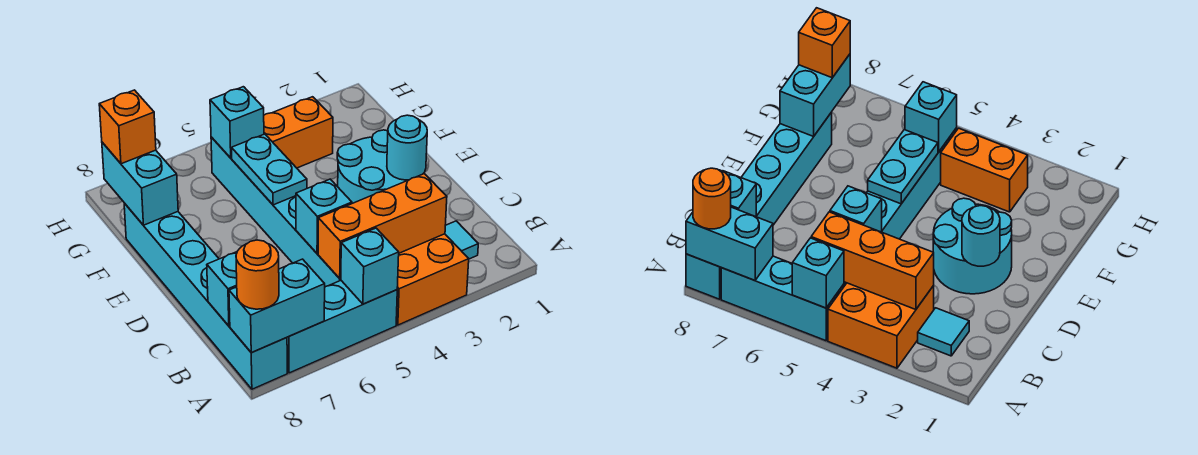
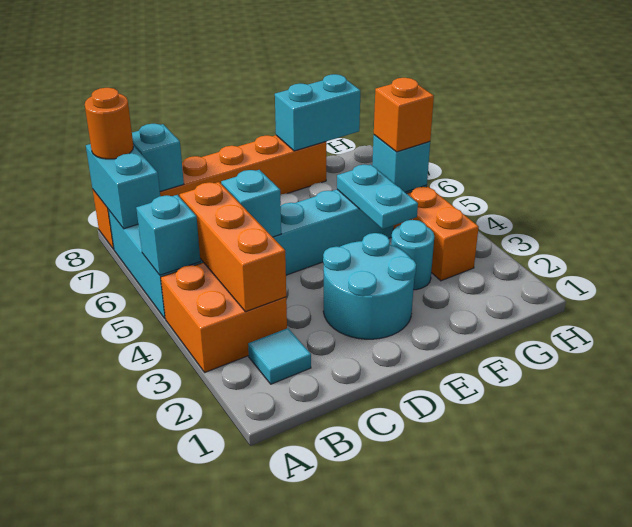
cyan 1x6 brick [124,203,287,389] -> orange 1x6 brick [93,135,326,249]
cyan 1x1 round brick [387,115,427,180] -> cyan 1x1 round brick moved to [391,220,434,290]
cyan 1x2 plate [231,134,307,205] -> cyan 1x2 plate turned to [337,164,418,229]
orange 1x1 brick [99,90,156,164] -> orange 1x1 brick moved to [374,78,434,152]

